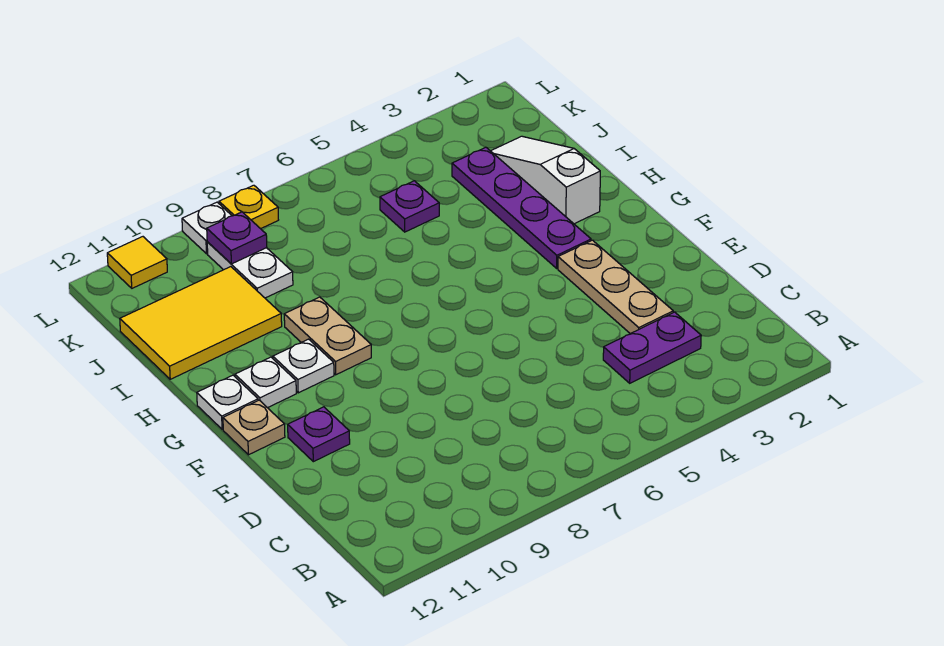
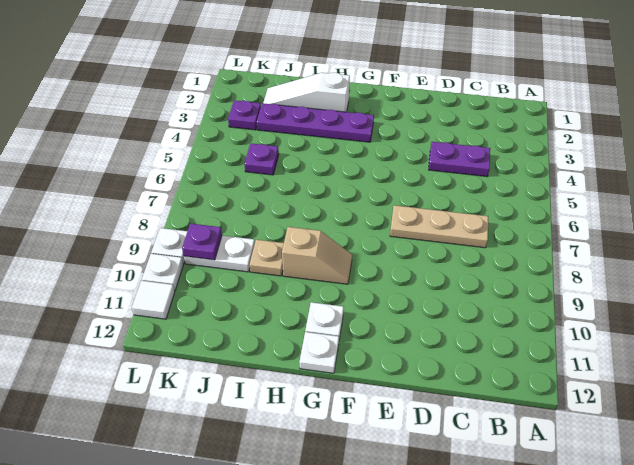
purple 1x2 plate [603,312,701,383] -> purple 1x2 plate turned to [429,142,490,177]
tan 1x3 plate [558,240,673,334] -> tan 1x3 plate moved to [390,205,488,248]
purple 1x1 plate [288,407,350,462] -> purple 1x1 plate moved to [228,100,261,130]
tan 1x1 plate [223,400,285,455] -> tan 1x1 plate moved to [250,240,284,276]
tan 1x2 plate [284,297,371,375] -> tan 1x2 slope [282,227,352,284]
white 1x1 plate [273,339,334,393] -> white 1x1 plate moved to [142,254,183,291]
yellow 2x3 tile [120,267,282,379] -> none
yellow 1x1 plate [219,185,278,229] -> none
yellow 1x1 tile [107,237,167,288] -> white 1x1 tile [132,281,175,319]

